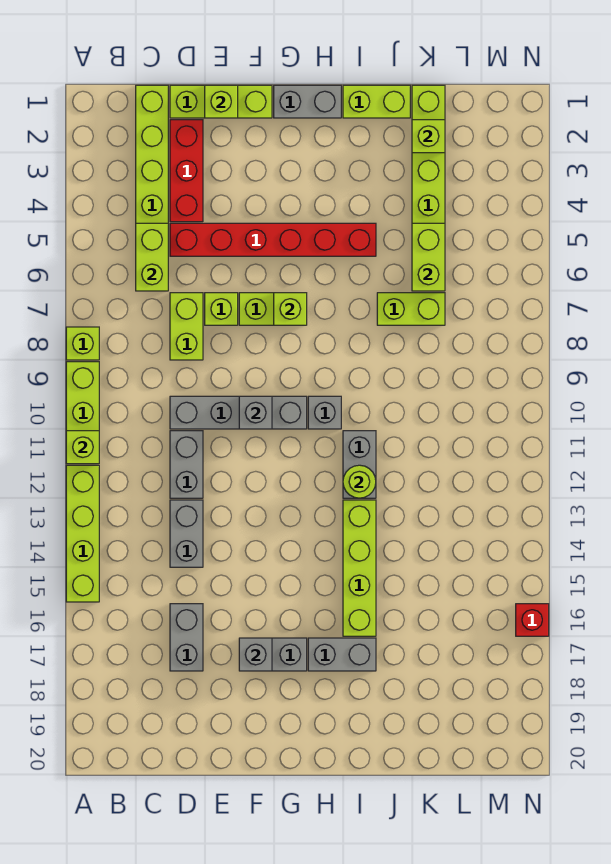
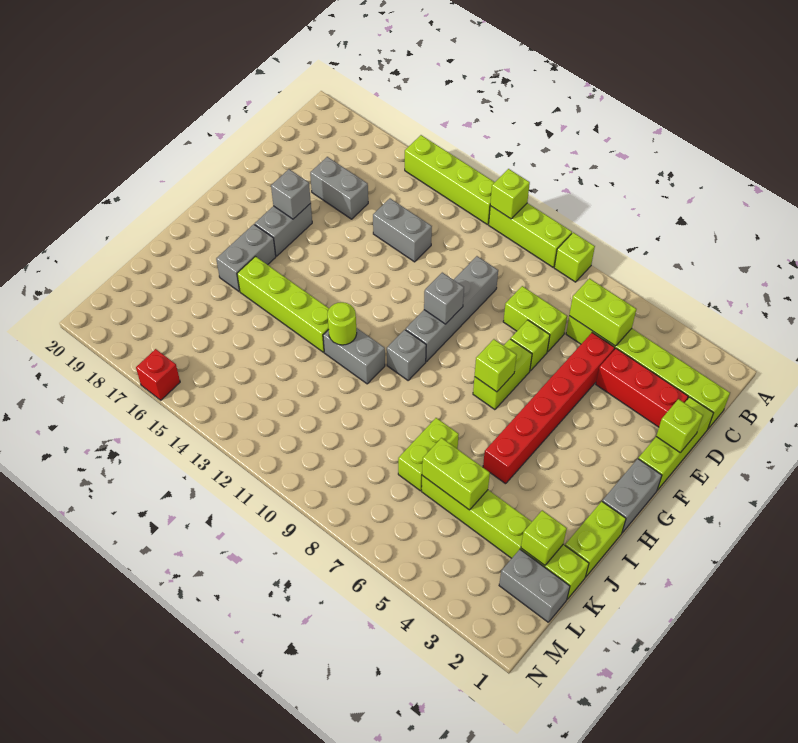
grey 1x2 brick [170,431,203,498] -> grey 1x2 brick moved to [499,549,570,622]

